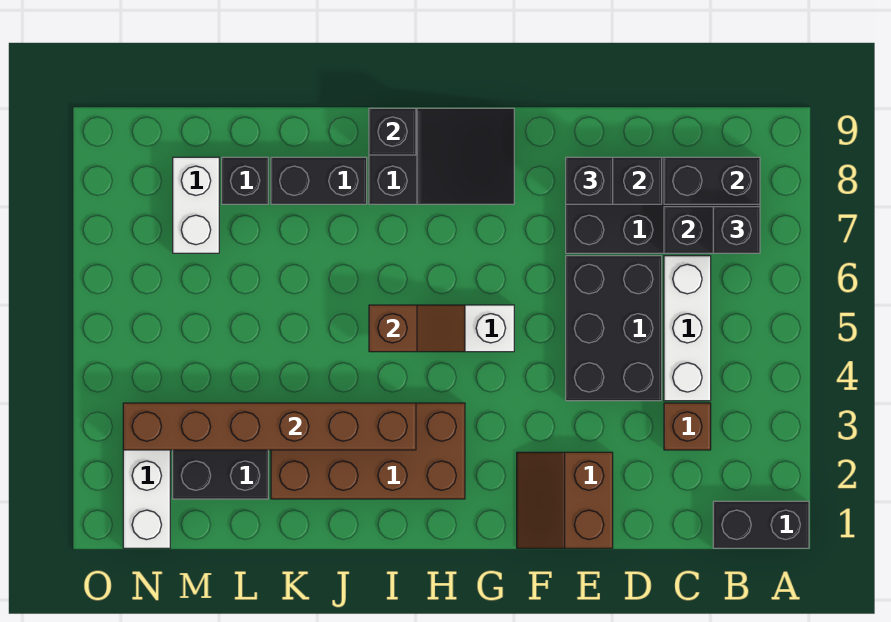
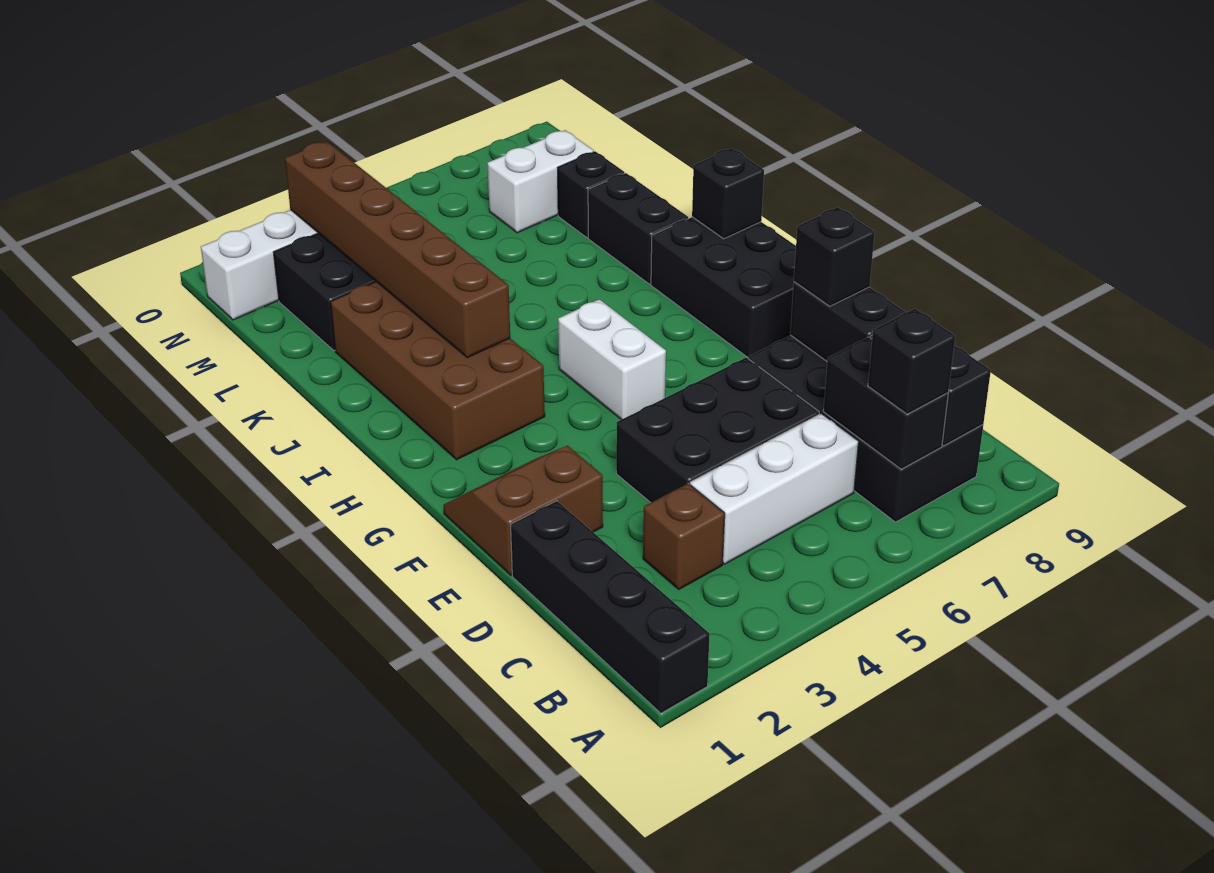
black 1x2 brick [713,501,809,548] -> black 1x4 brick [511,501,710,713]
black 2x3 slope [369,108,514,204] -> black 2x3 brick [651,217,796,357]
brown 1x2 slope [369,305,465,352] -> none

